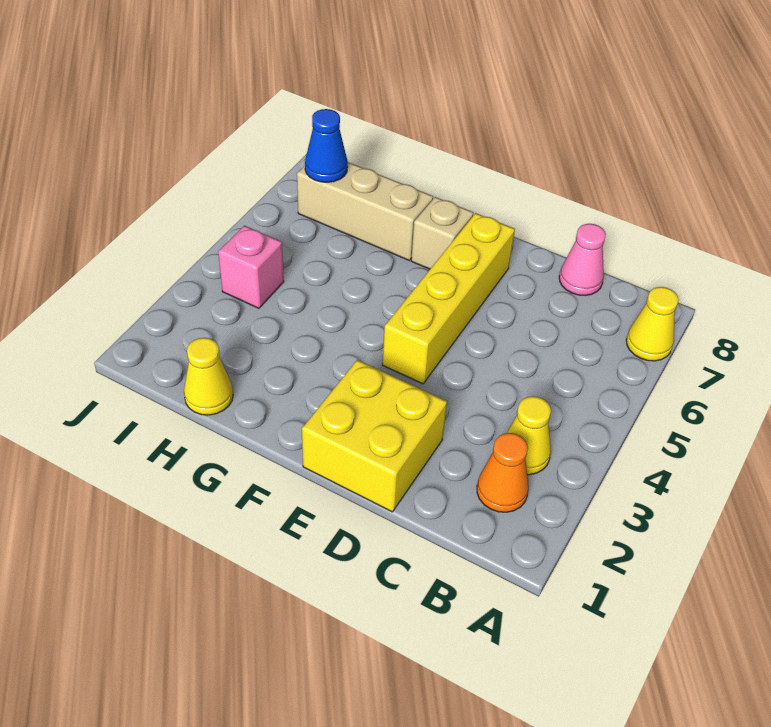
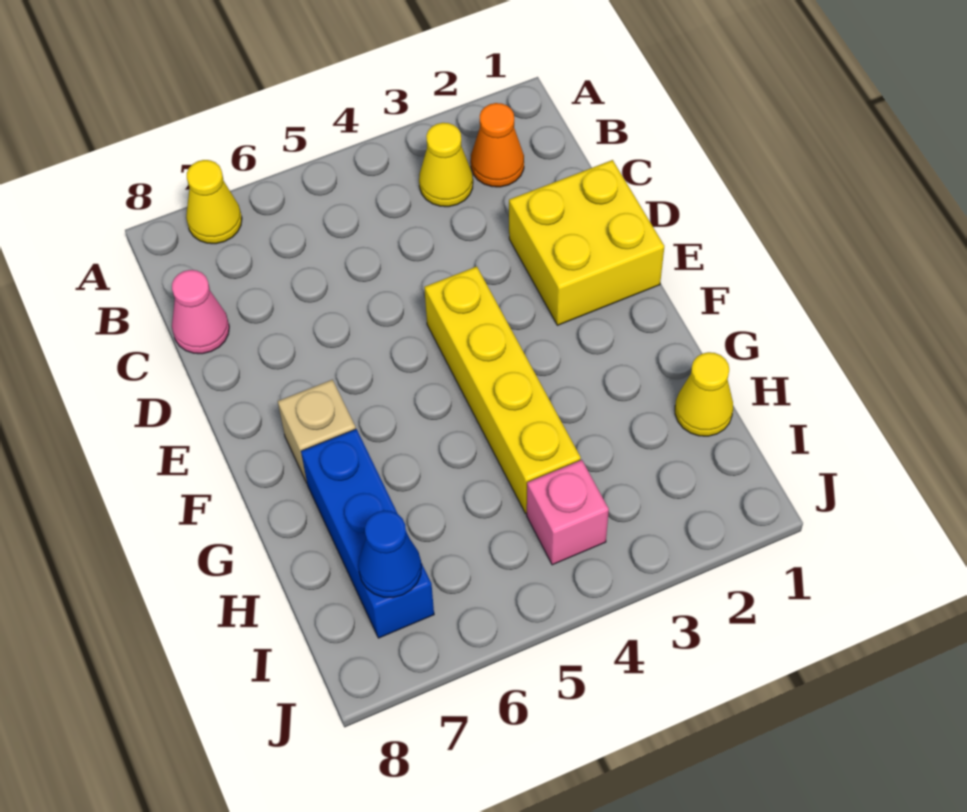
yellow 1x4 brick [383,213,515,384] -> yellow 1x4 brick turned to [424,266,581,514]
tan 1x3 brick [297,162,433,260] -> blue 1x3 brick [301,429,434,638]

